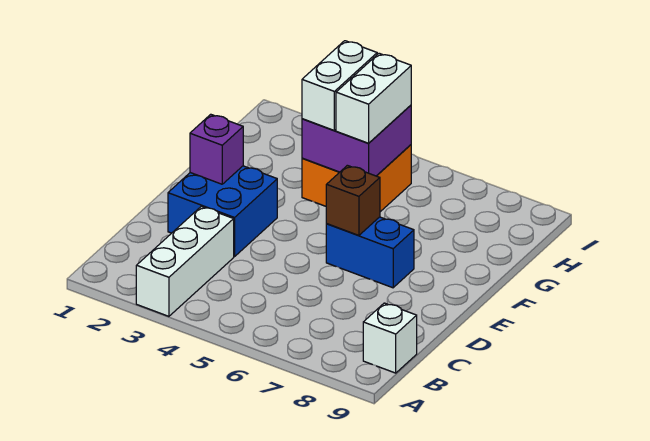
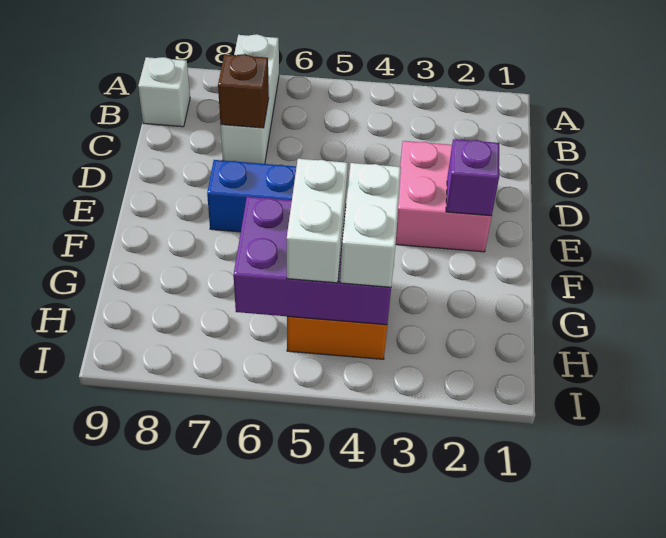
white 1x3 brick [136,207,234,316] -> white 1x3 brick moved to [221,34,279,164]
blue 2x2 brick [168,166,277,257] -> pink 2x2 brick [396,141,492,252]
brown 1x1 brick [326,165,380,236] -> brown 1x1 brick moved to [218,54,269,128]
purple 2x2 brick [302,105,411,176] -> purple 2x3 brick [234,196,391,325]

